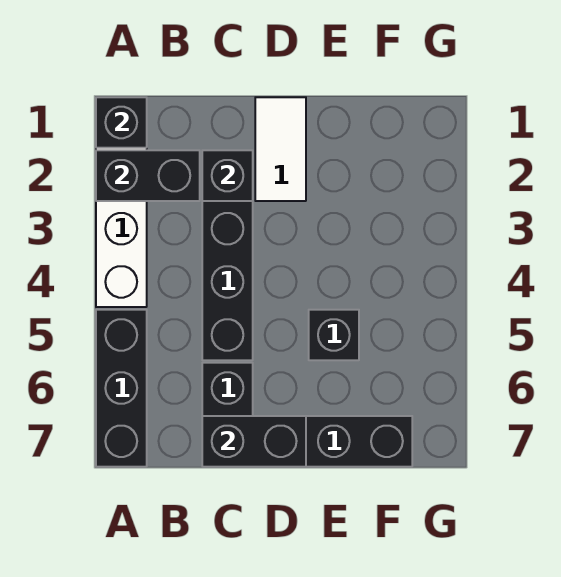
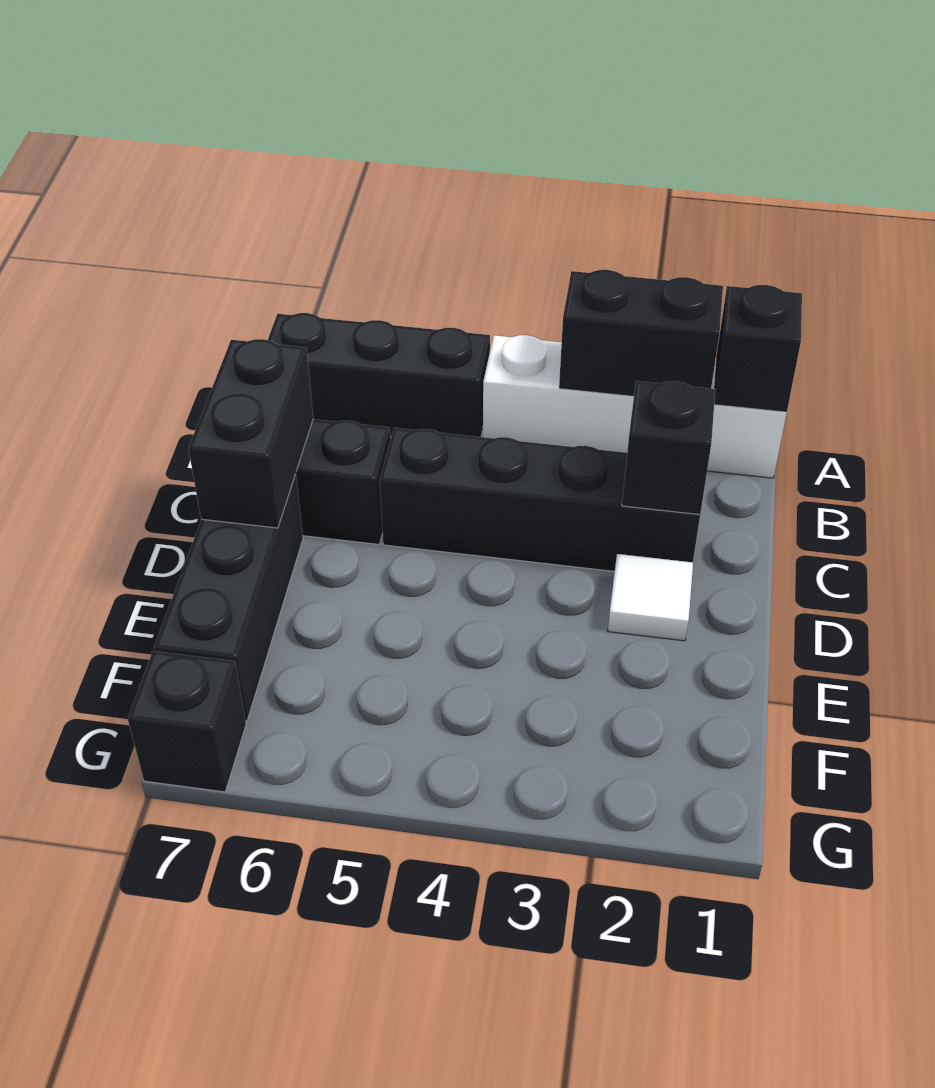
black 1x2 brick [96,150,200,201] -> black 1x2 brick turned to [559,270,723,396]
white 1x2 tile [255,97,306,201] -> white 1x1 tile [608,554,693,641]
black 1x1 brick [309,310,359,360] -> black 1x1 brick moved to [128,651,246,792]

